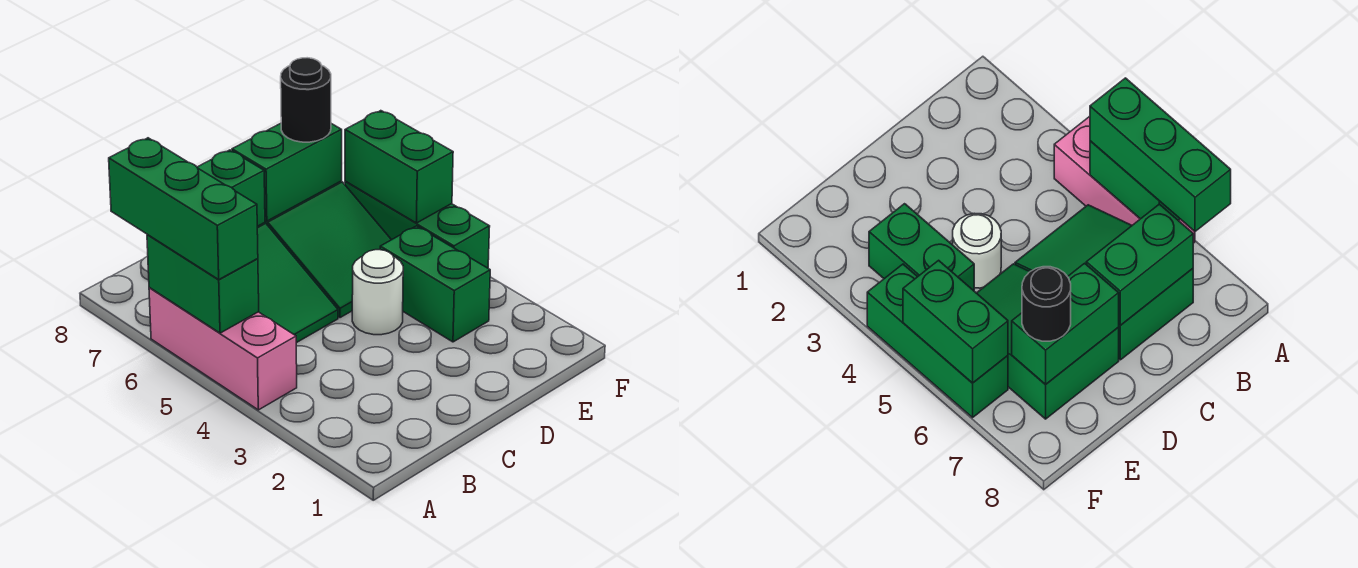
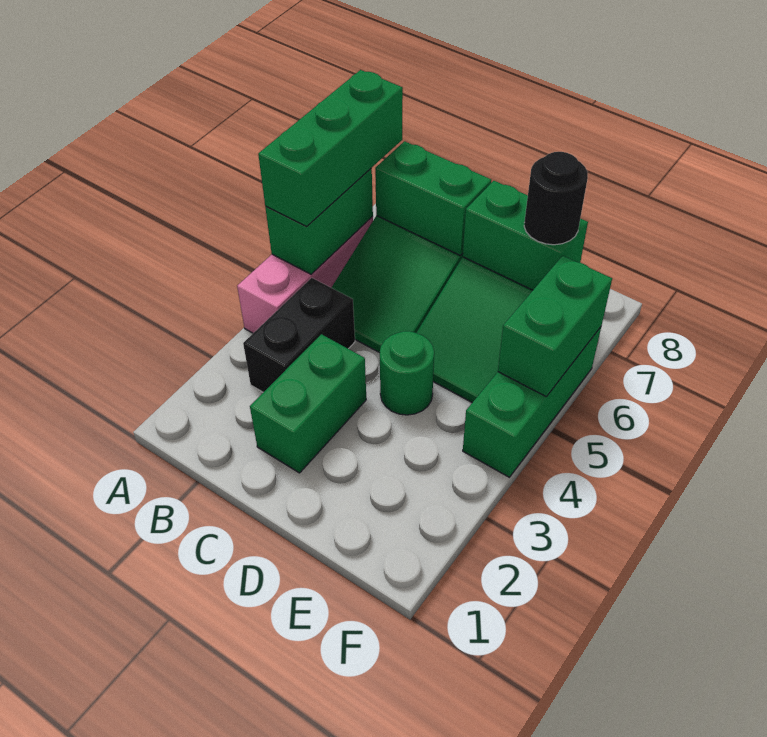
none -> black 1x2 brick [243,278,355,392]
white 1x1 round brick [352,250,403,335] -> green 1x1 round brick [380,331,434,415]
green 1x2 brick [380,226,490,342] -> green 1x2 brick moved to [250,334,366,473]

